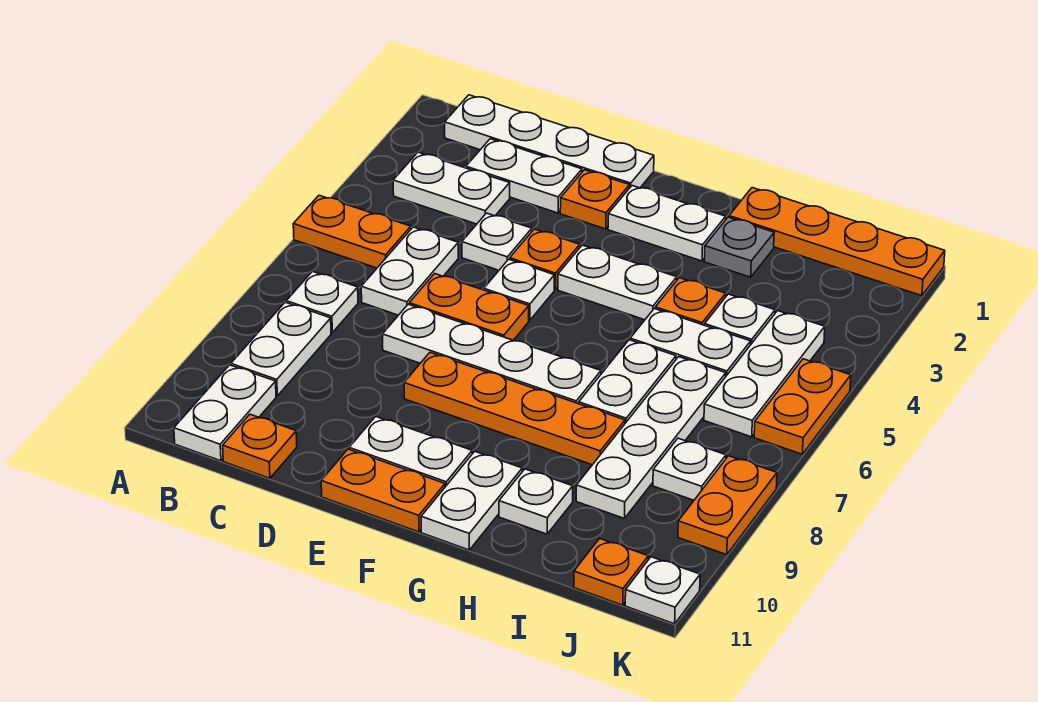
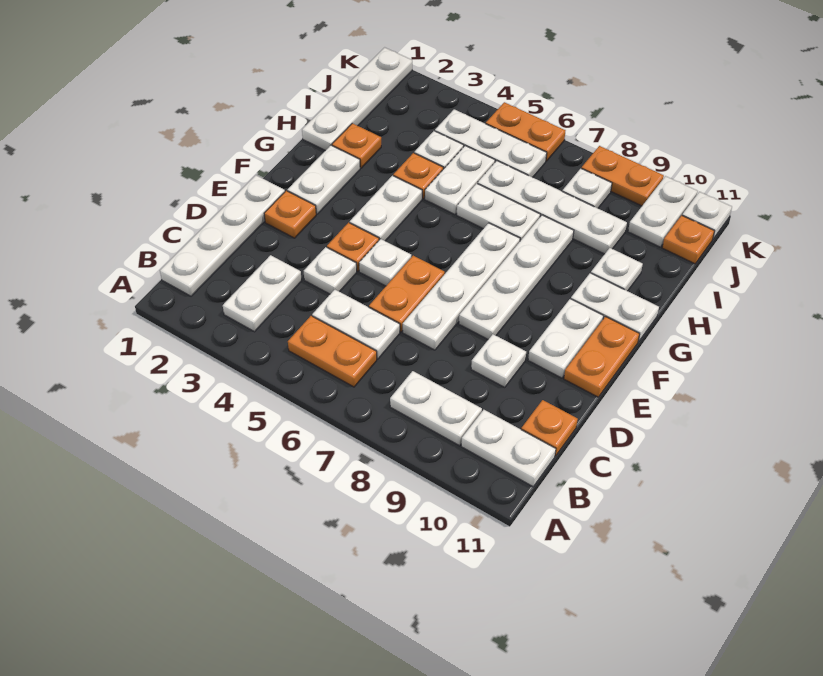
orange 1x2 plate [293,195,411,268] -> orange 1x2 plate turned to [288,316,377,387]
white 1x1 plate [286,271,358,333] -> white 1x1 plate moved to [471,334,526,387]
white 1x2 plate [466,139,582,213] -> white 1x2 plate moved to [628,176,698,247]
orange 1x4 plate [404,353,625,465] -> white 1x4 plate [459,215,574,339]
orange 1x4 plate [729,188,945,296] -> white 1x4 plate [302,47,412,151]
grey 1x1 plate [704,217,774,277] -> orange 1x1 plate [332,123,381,168]

